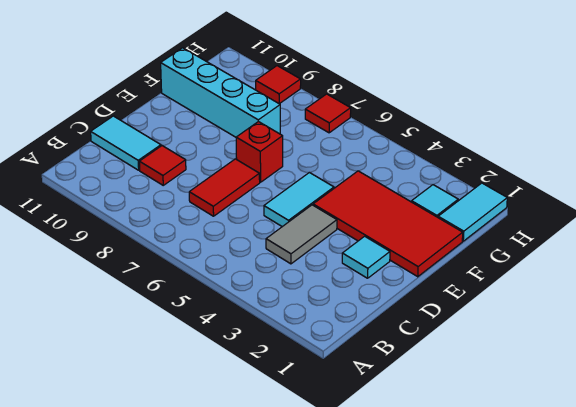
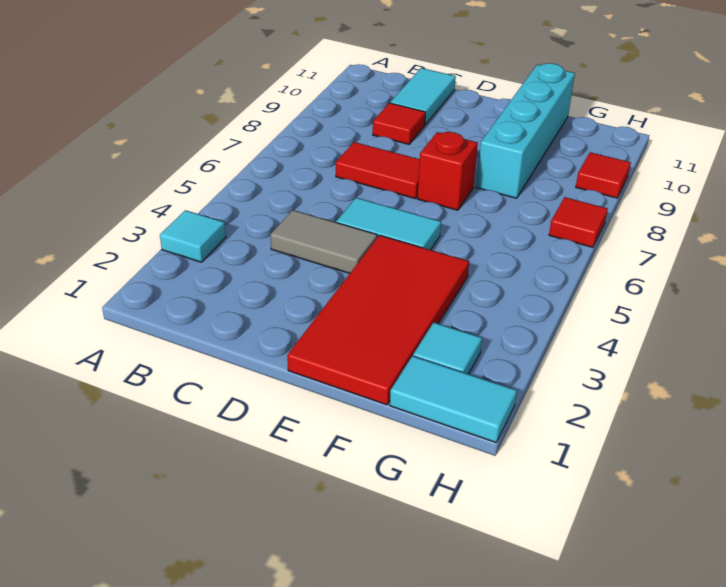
cyan 1x1 tile [342,236,390,278] -> cyan 1x1 tile moved to [160,210,226,262]

